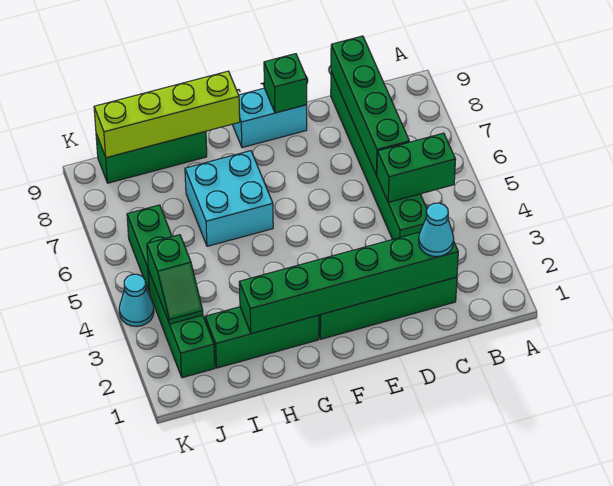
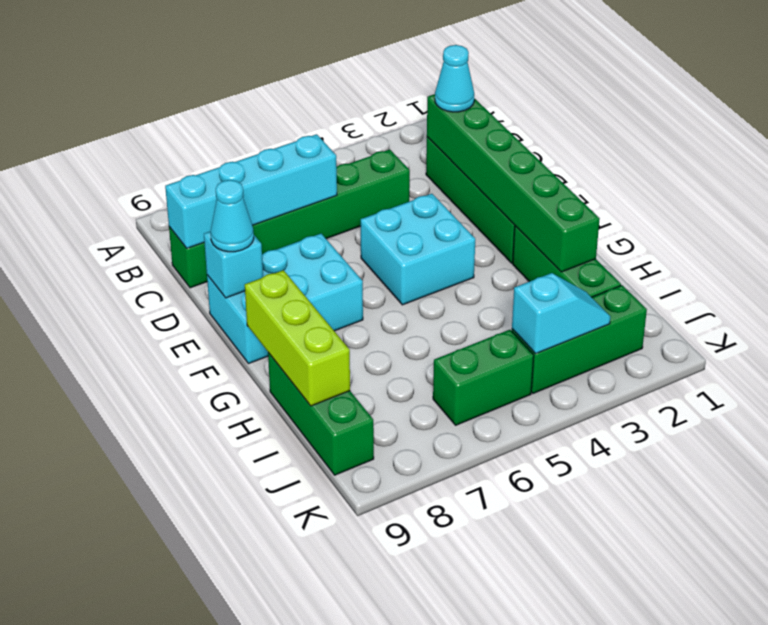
green 1x2 brick [377,133,456,202] -> none
green 1x4 brick [331,36,409,175] -> cyan 1x4 brick [165,134,337,248]
cyan 1x2 brick [232,88,307,148] -> cyan 2x3 brick [207,234,363,364]
green 1x1 brick [264,54,307,113] -> cyan 1x1 brick [204,231,263,298]
cyan 2x2 brick [185,151,273,246] -> cyan 2x2 brick moved to [361,194,475,305]
lime 1x4 brick [94,71,240,158] -> lime 1x3 brick [245,270,350,406]
green 1x2 slope [147,235,203,324] -> cyan 1x2 slope [512,273,610,354]
cyan 1x1 cone [119,274,154,327] -> cyan 1x1 cone moved to [211,180,254,252]

